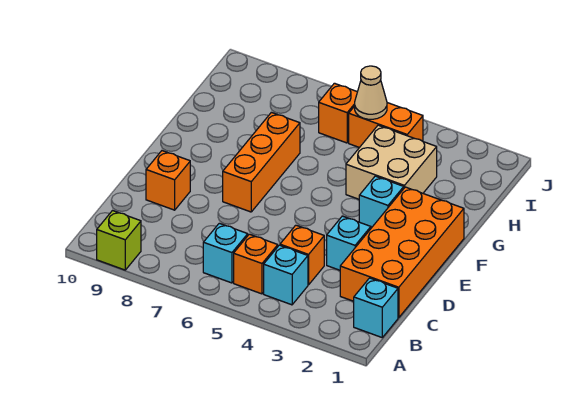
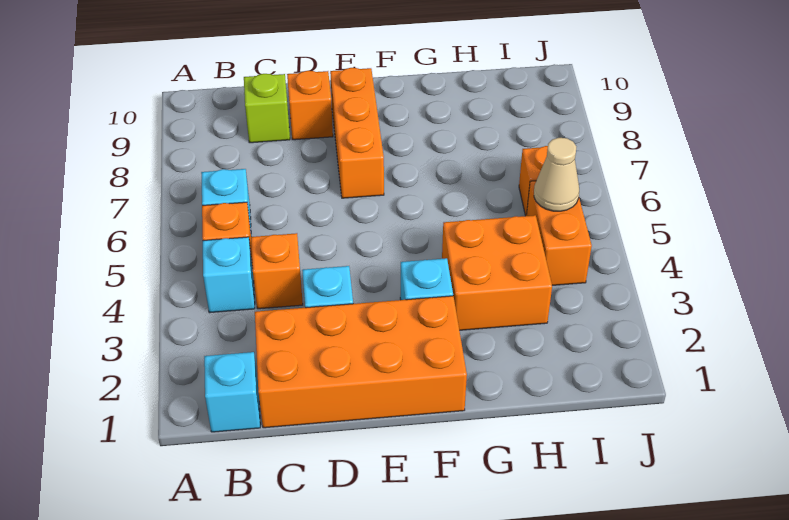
lime 1x1 brick [97,211,141,270] -> lime 1x1 brick moved to [244,74,290,143]
orange 1x3 brick [223,112,300,212] -> orange 1x3 brick turned to [330,68,384,198]
tan 2x2 brick [346,125,437,199] -> orange 2x2 brick [442,215,552,330]

